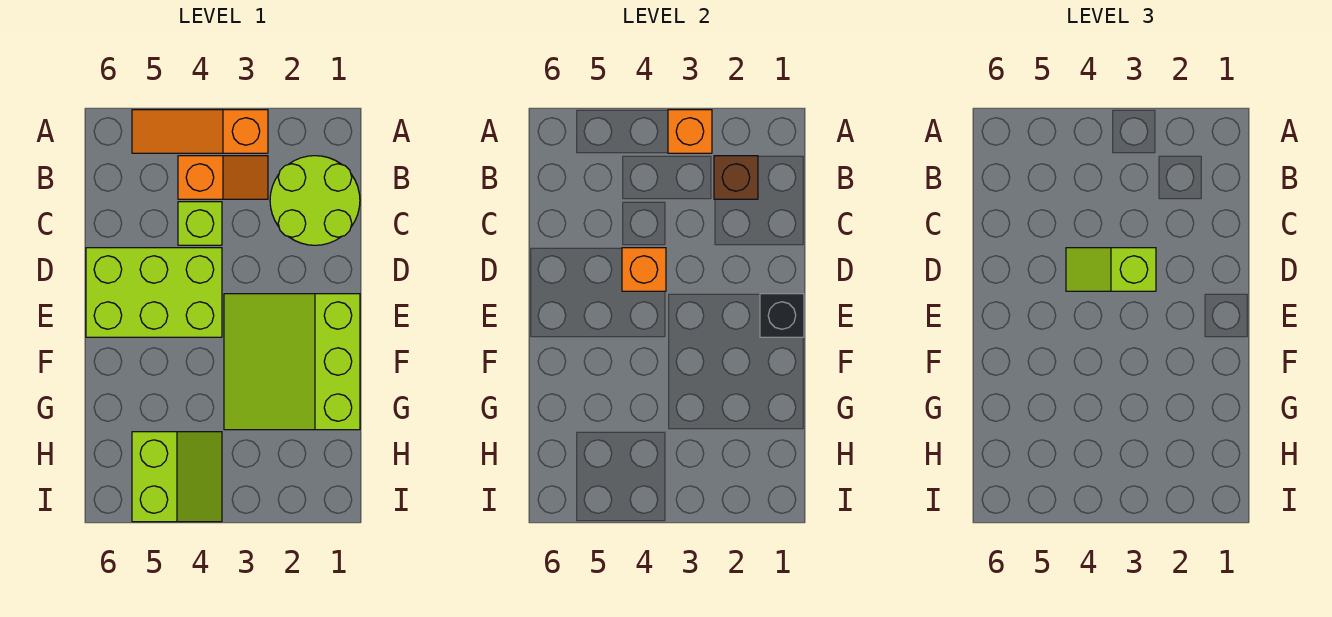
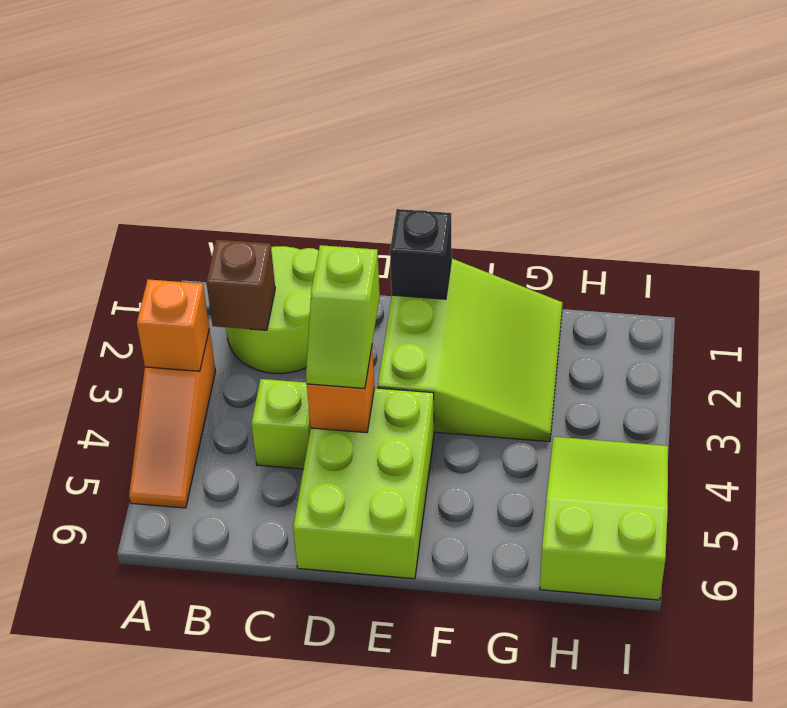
orange 1x2 slope [178,156,268,199] -> none
lime 3x3 slope [224,294,360,430] -> lime 3x3 slope turned to [378,259,563,442]
lime 2x2 slope [132,432,222,522] -> lime 2x3 slope [540,437,668,600]

